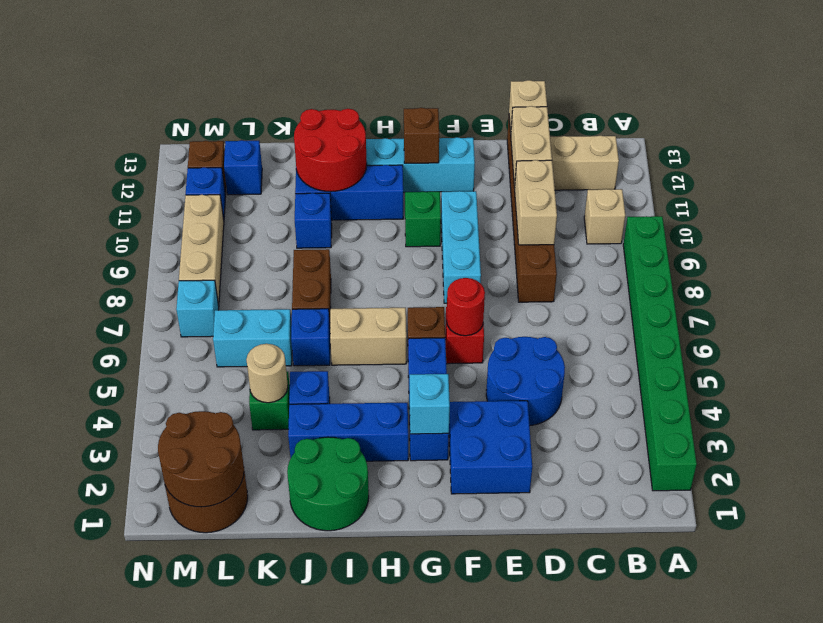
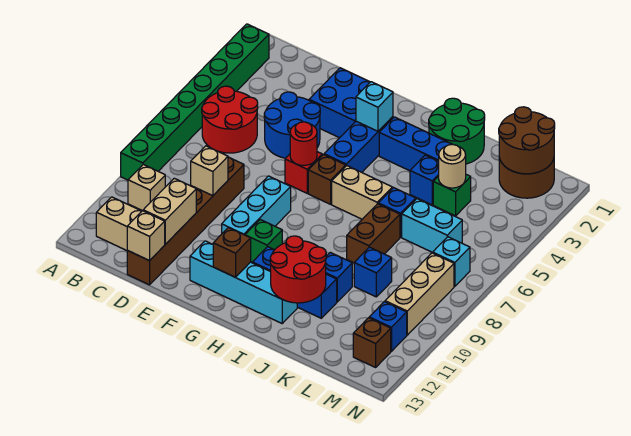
none -> red 2x2 round brick [202,86,258,153]
tan 1x2 brick [514,160,557,245] -> tan 1x1 brick [191,146,228,196]
blue 1x1 brick [224,140,262,195] -> blue 1x1 brick moved to [354,247,392,297]

